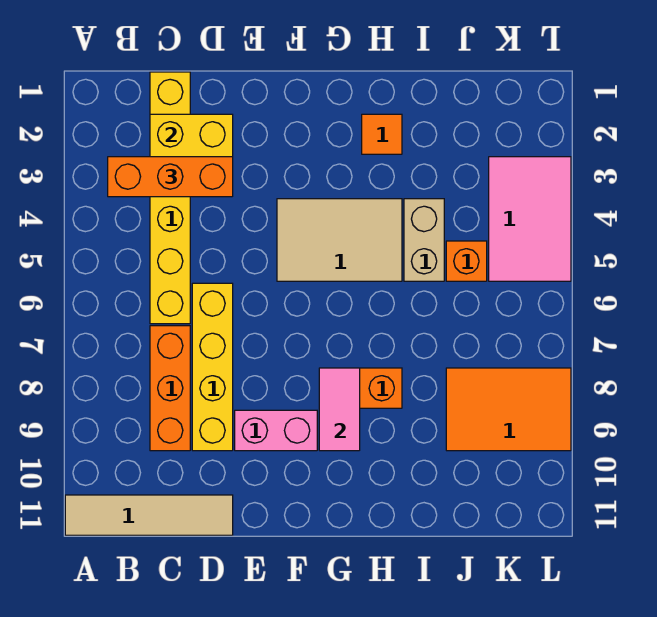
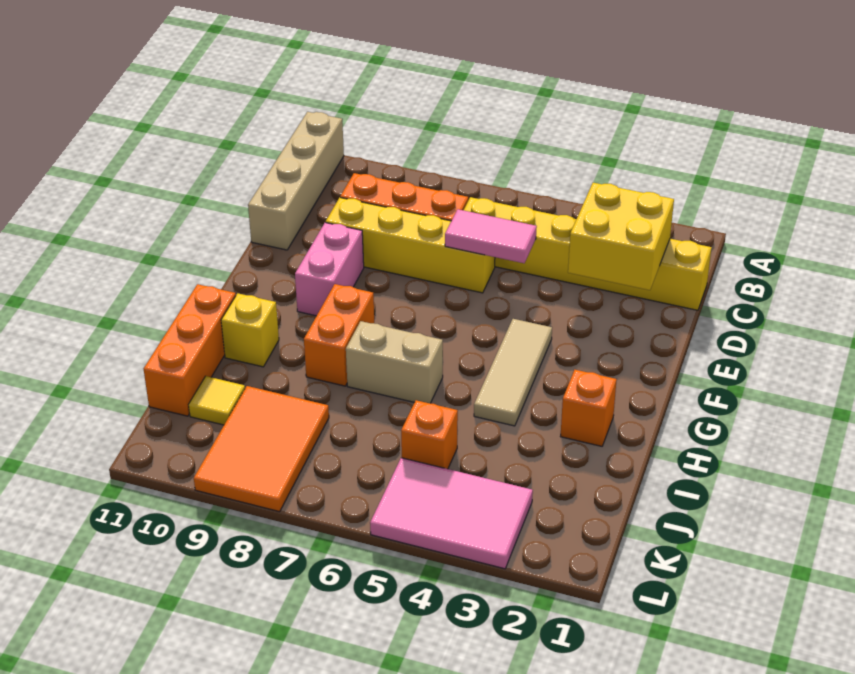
tan 1x4 tile [65,495,233,535] -> tan 1x4 brick [248,112,344,250]
orange 1x3 brick [108,157,233,197] -> orange 1x3 brick moved to [144,284,236,416]
tan 2x3 tile [277,199,402,281] -> tan 1x3 tile [474,319,552,426]
pink 1x2 tile [319,368,360,451] -> pink 1x2 tile moved to [445,209,537,263]
orange 1x1 tile [362,114,402,154] -> orange 1x1 brick [561,370,617,446]
none -> yellow 1x1 brick [221,293,279,367]
tan 1x2 brick [404,199,444,281] -> tan 1x2 brick moved to [346,321,443,403]
none -> yellow 1x1 tile [189,376,245,425]

